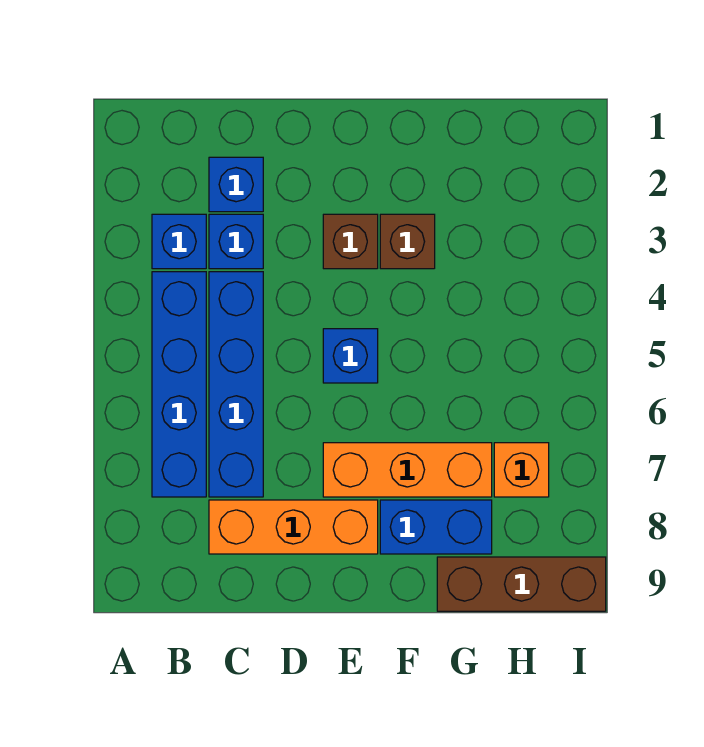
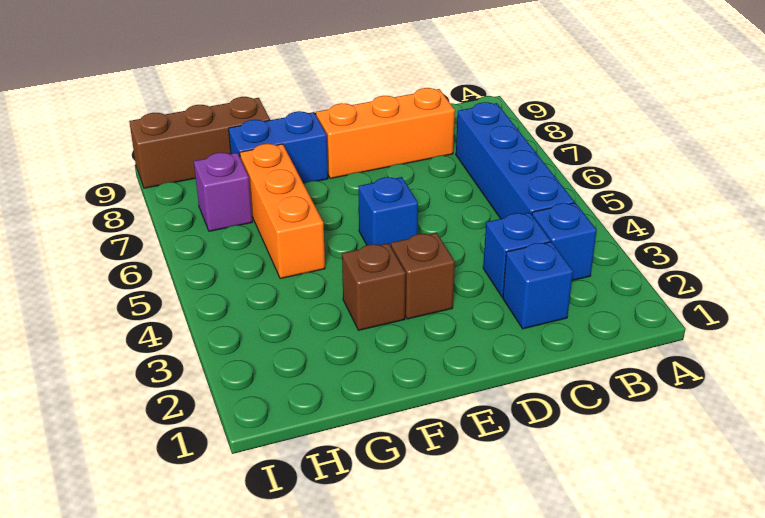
blue 1x4 brick [209,272,263,497] -> none
orange 1x3 brick [323,443,492,497] -> orange 1x3 brick turned to [240,144,325,279]
orange 1x1 brick [494,443,549,497] -> purple 1x1 brick [194,153,252,231]

